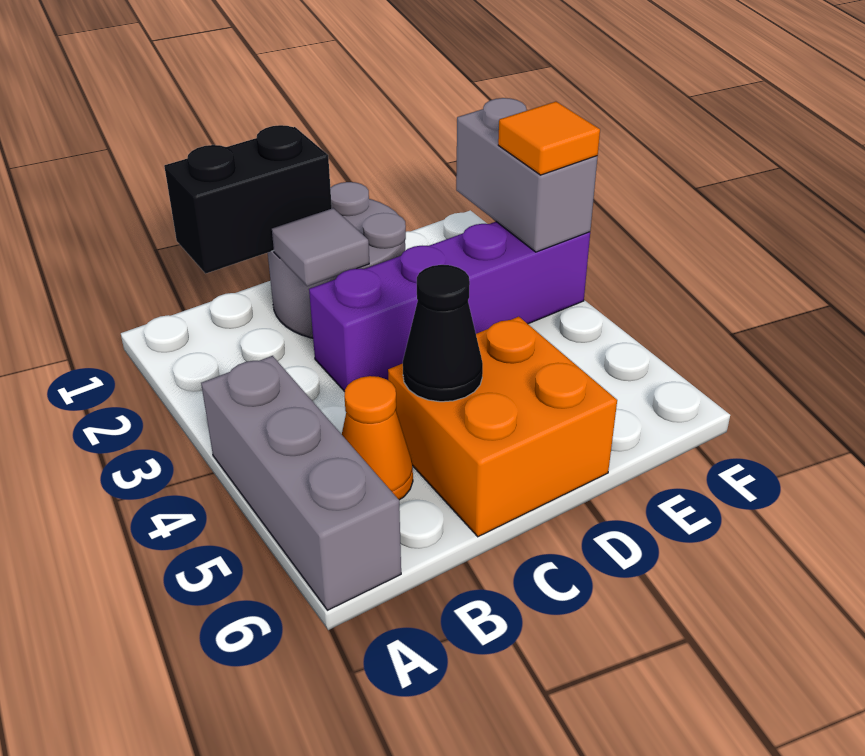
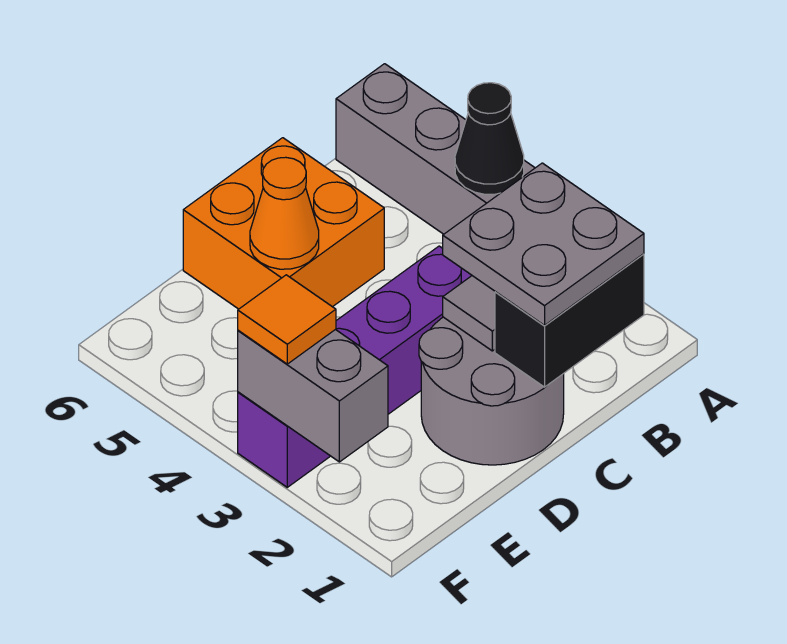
none -> grey 2x2 plate [443,163,644,325]
orange 1x1 cone [342,376,413,500] -> orange 1x1 cone moved to [250,157,319,269]
black 1x1 cone [403,265,483,402] -> black 1x1 cone moved to [455,83,524,194]

